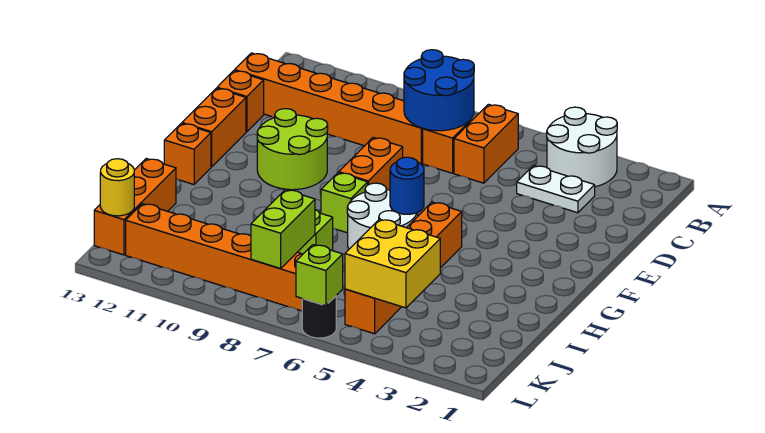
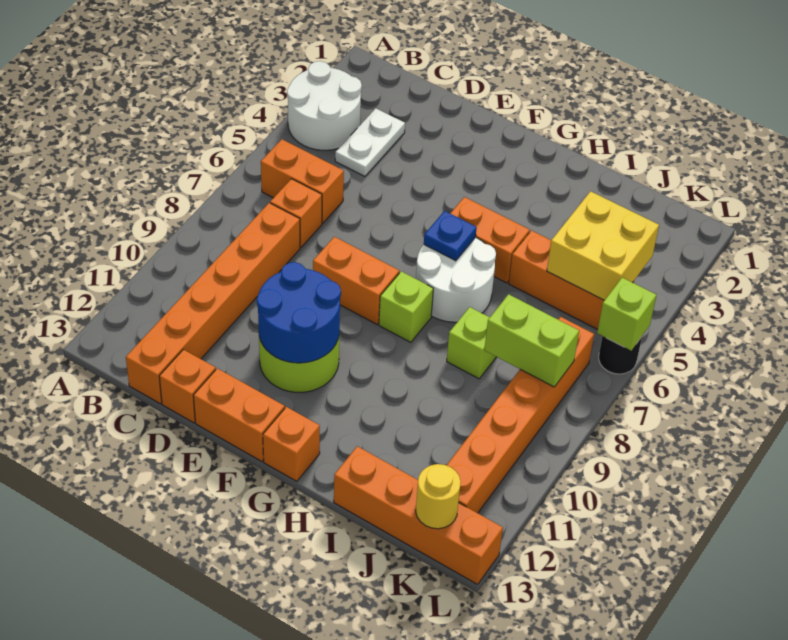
blue 2x2 round brick [404,50,474,131] -> blue 2x2 round brick moved to [257,262,341,363]
blue 1x1 round brick [390,157,424,214] -> blue 1x1 plate [424,211,477,261]
orange 1x3 brick [94,159,176,255] -> orange 1x4 brick [334,446,503,584]

